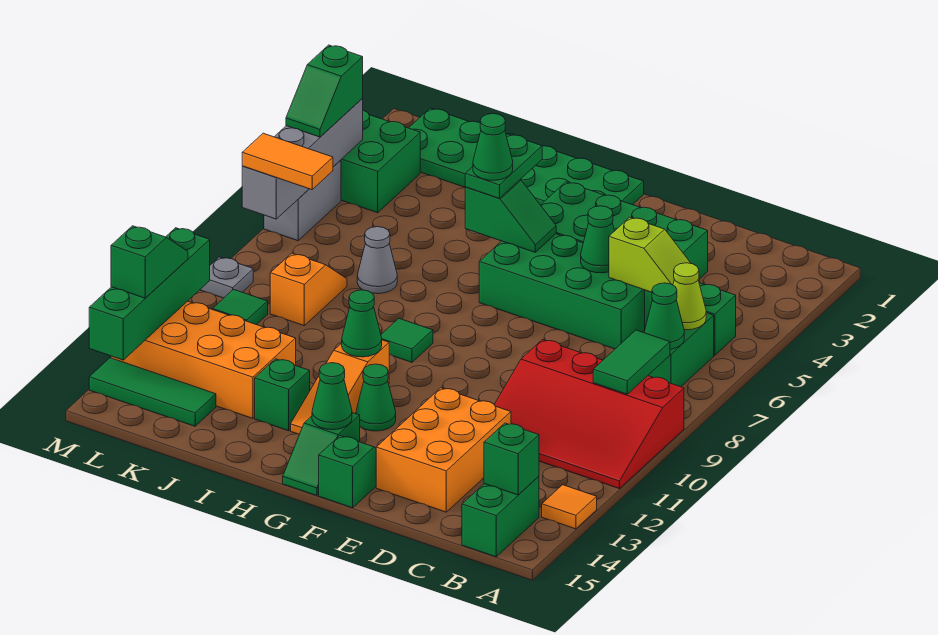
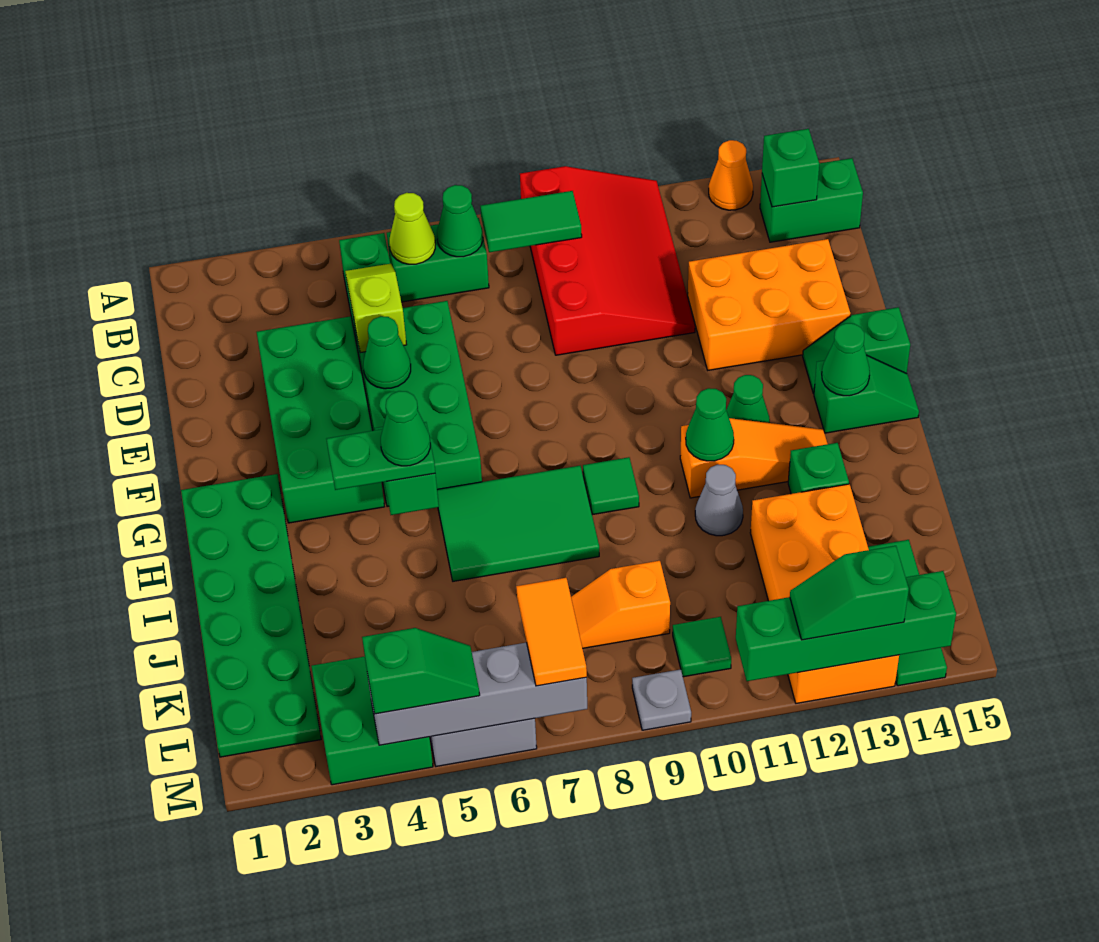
orange 1x1 tile [542,485,597,529] -> orange 1x1 cone [709,140,753,210]
none -> green 2x3 tile [437,466,599,581]
grey 1x1 cone [357,227,397,294] -> grey 1x1 cone moved to [695,464,743,536]

